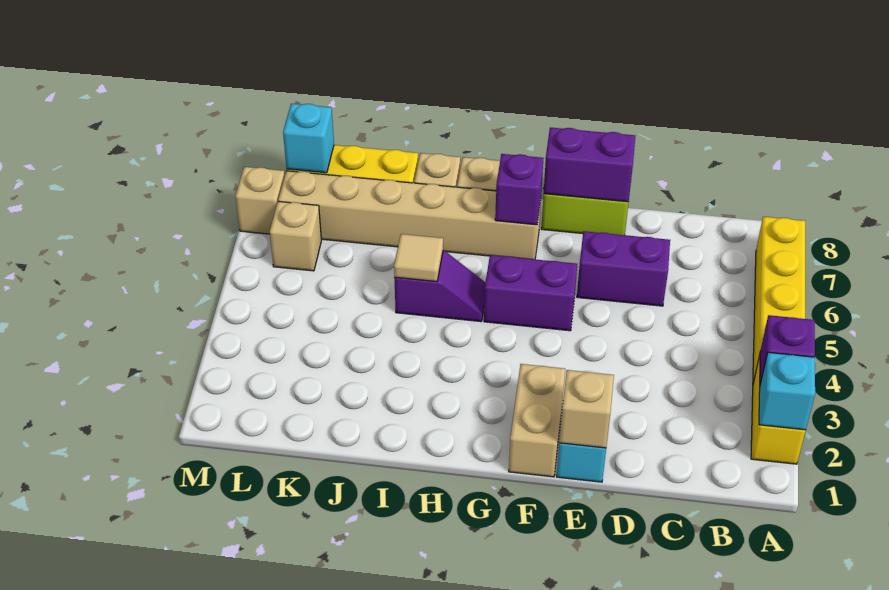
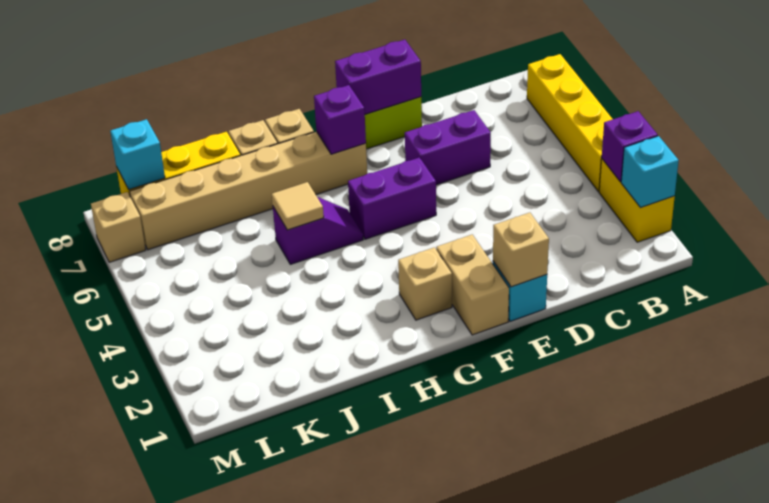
tan 1x1 brick [270,201,322,271] -> tan 1x1 brick moved to [398,247,452,320]

